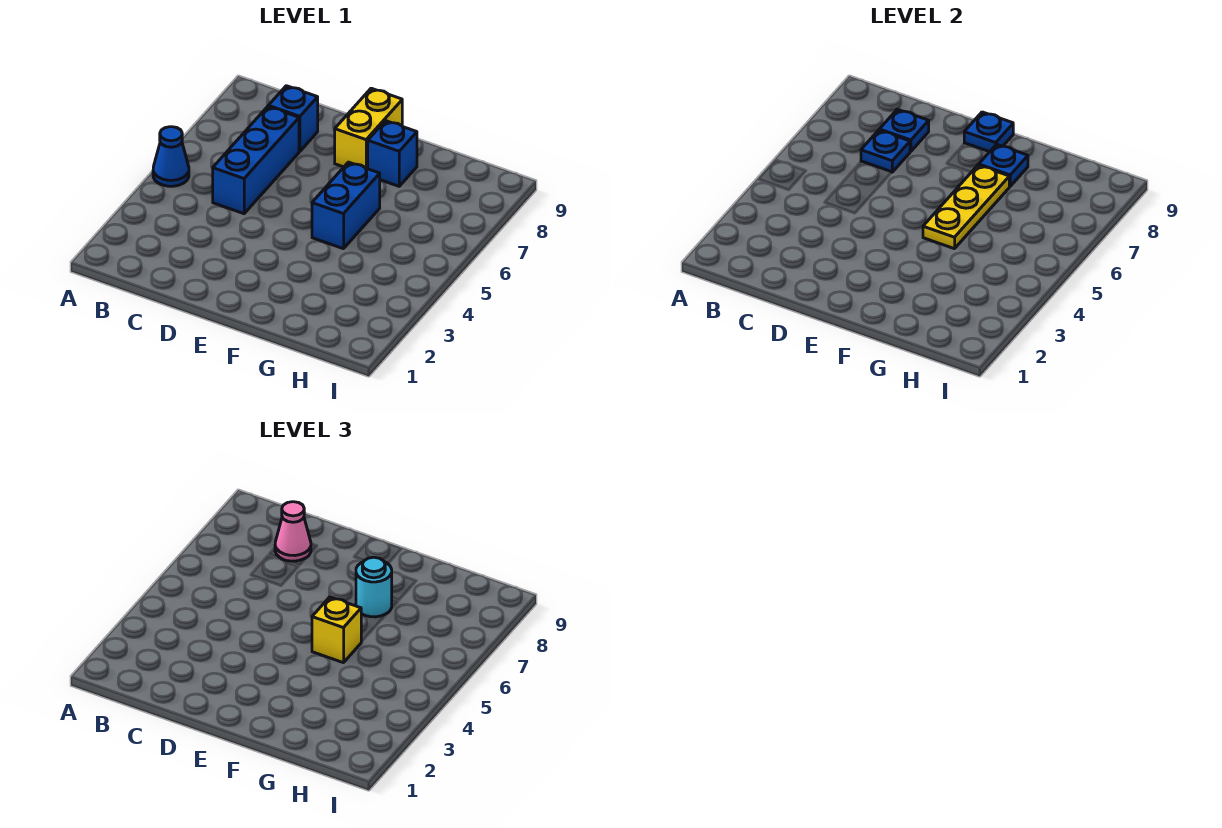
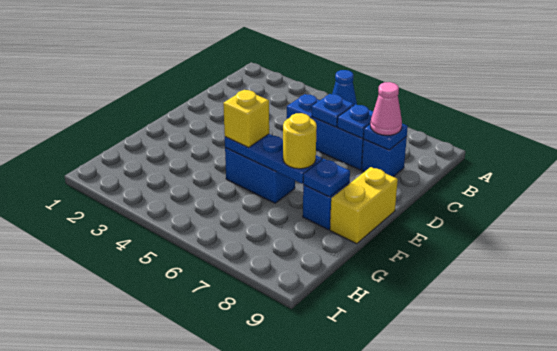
yellow 1x2 brick [335,88,402,169] -> yellow 1x2 brick turned to [330,167,398,244]
blue 1x1 plate [964,112,1013,152] -> blue 1x1 plate moved to [312,94,354,127]
yellow 1x3 plate [923,165,1009,249] -> blue 1x3 plate [225,134,322,184]
cyan 1x1 round brick [356,557,392,617] -> yellow 1x1 round brick [283,113,317,169]

